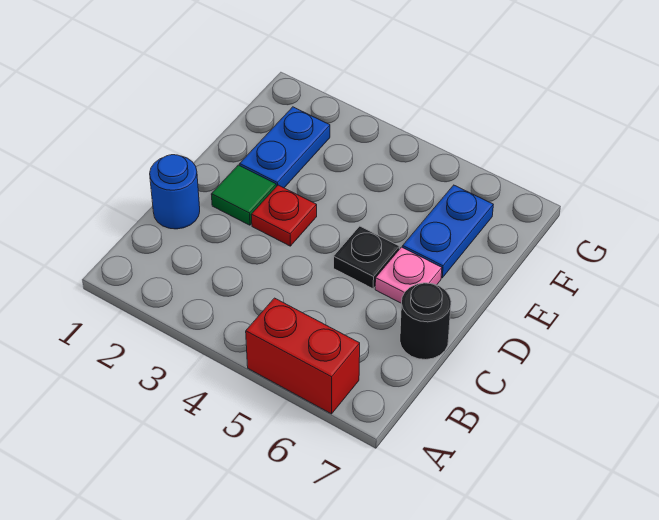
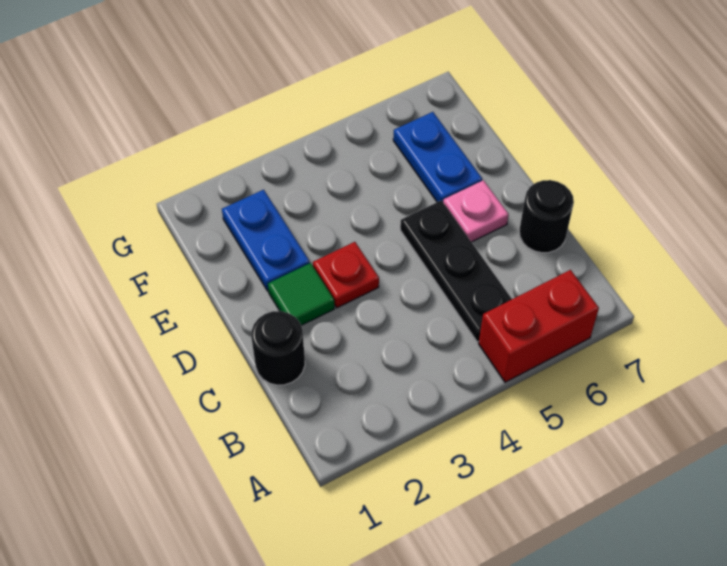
blue 1x1 round brick [150,155,200,229] -> black 1x1 round brick [252,311,305,385]
black 1x1 plate [334,226,399,289] -> black 1x3 plate [400,200,512,342]

